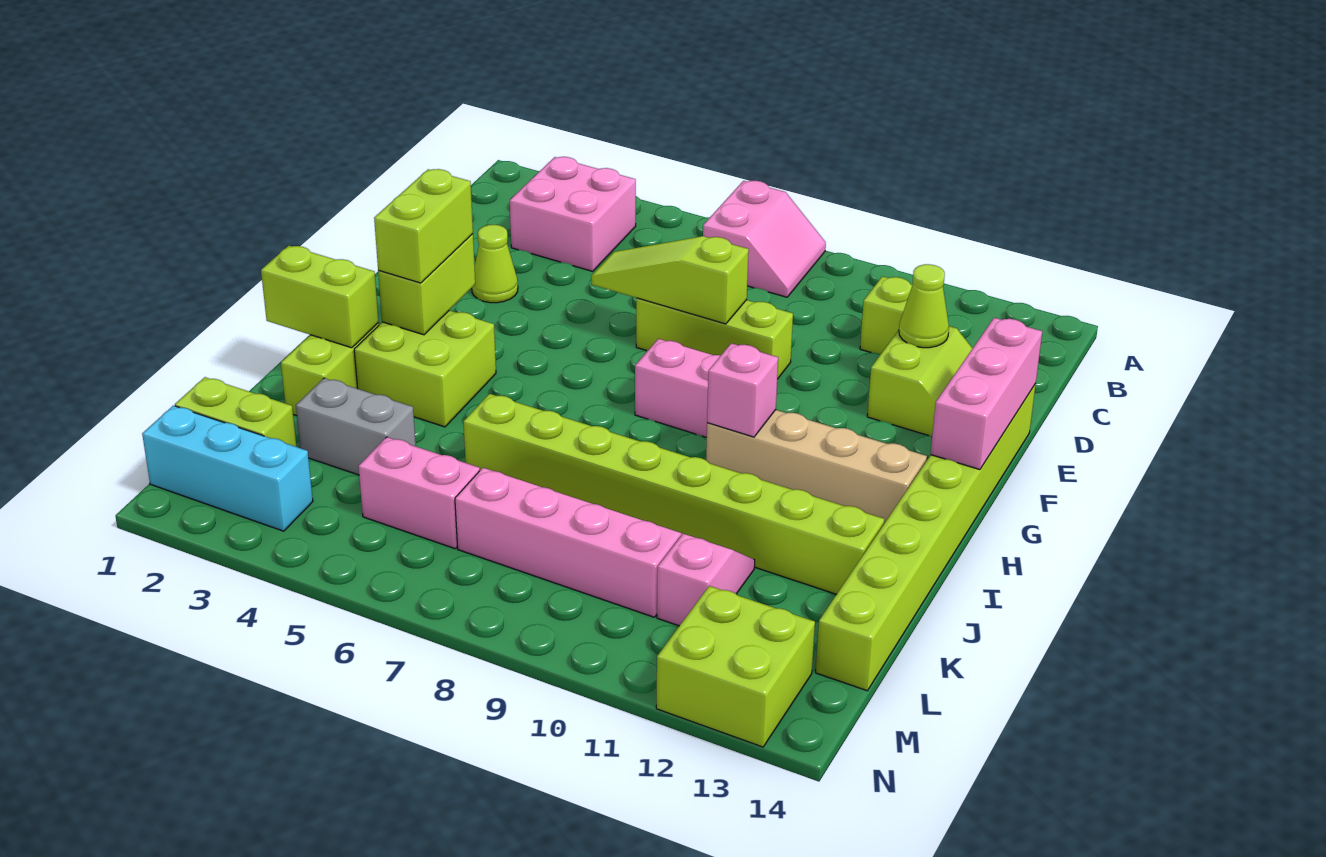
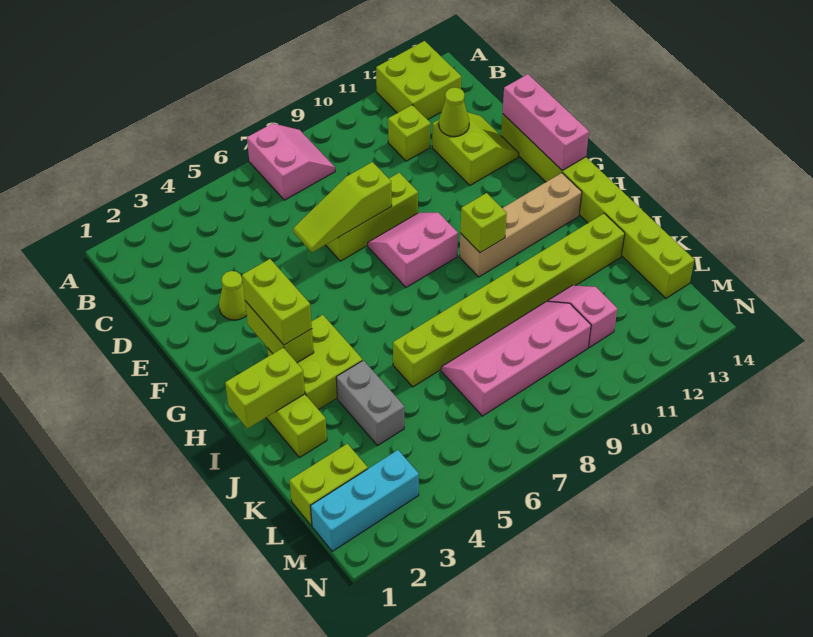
pink 2x2 brick [510,157,636,271] -> none
pink 1x1 brick [707,343,778,437] -> lime 1x1 brick [460,193,507,253]
grey 1x2 brick [296,378,416,475] -> grey 1x2 brick turned to [336,360,404,445]
pink 1x2 brick [358,437,480,549] -> none
lime 2x2 brick [656,586,815,747] -> lime 2x2 brick moved to [376,41,461,120]

